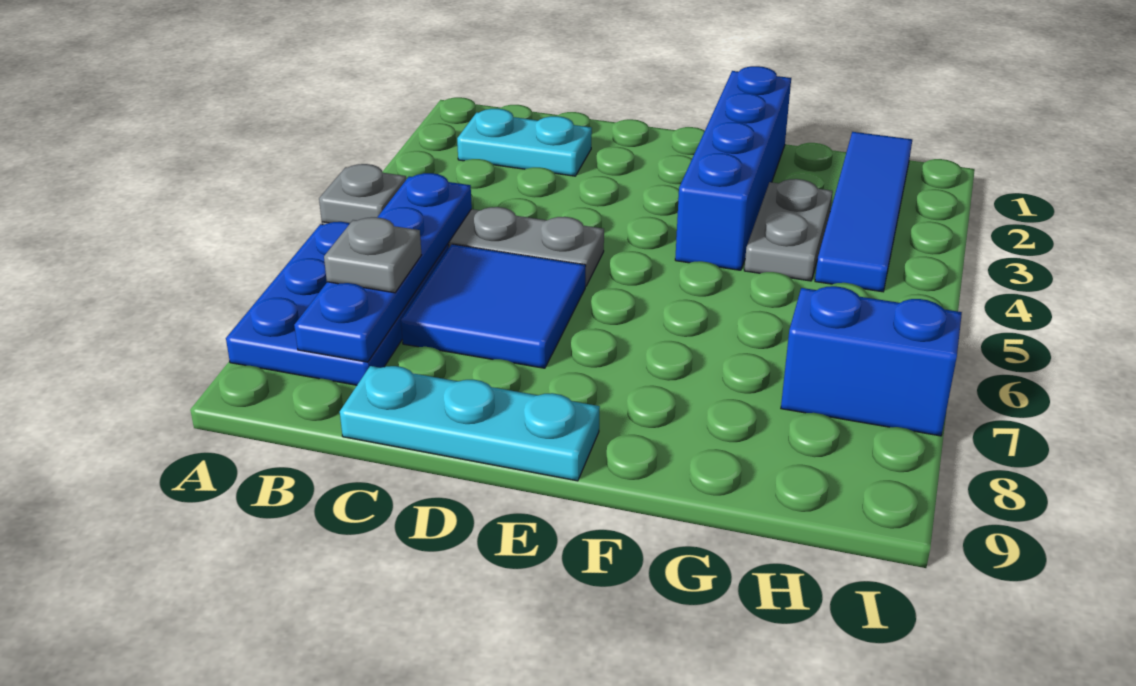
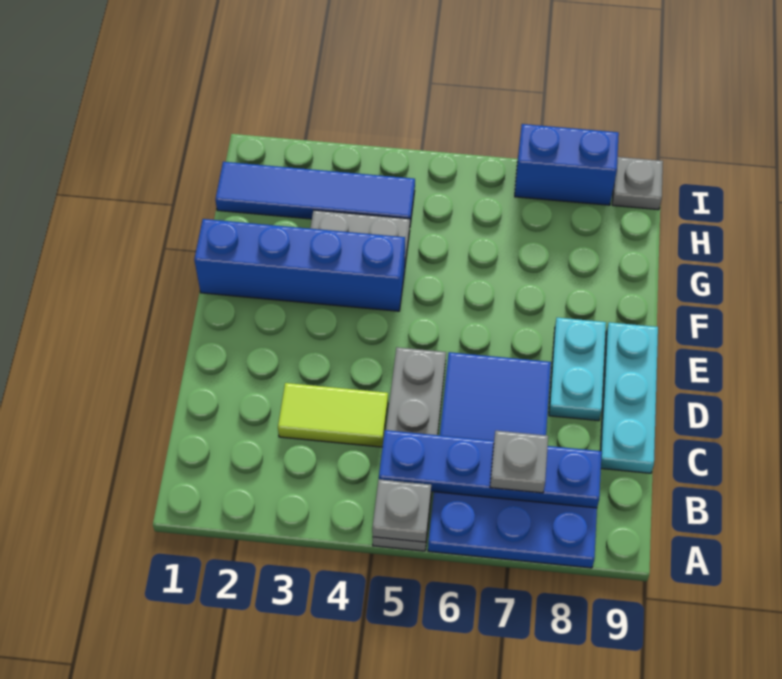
cyan 1x2 plate [457,109,592,176] -> cyan 1x2 plate moved to [549,318,606,421]
none -> lime 1x2 tile [278,383,388,447]
blue 1x2 brick [781,286,962,436] -> blue 1x2 brick turned to [515,124,619,205]
none -> grey 1x1 plate [612,157,663,210]

